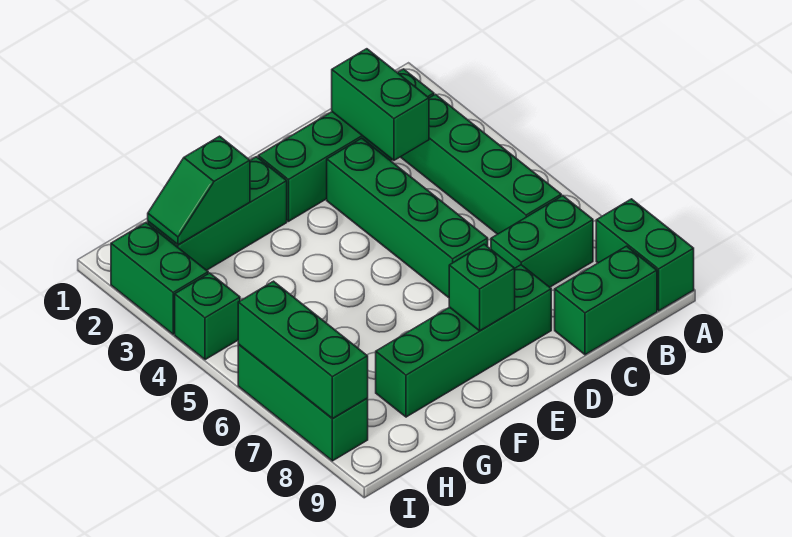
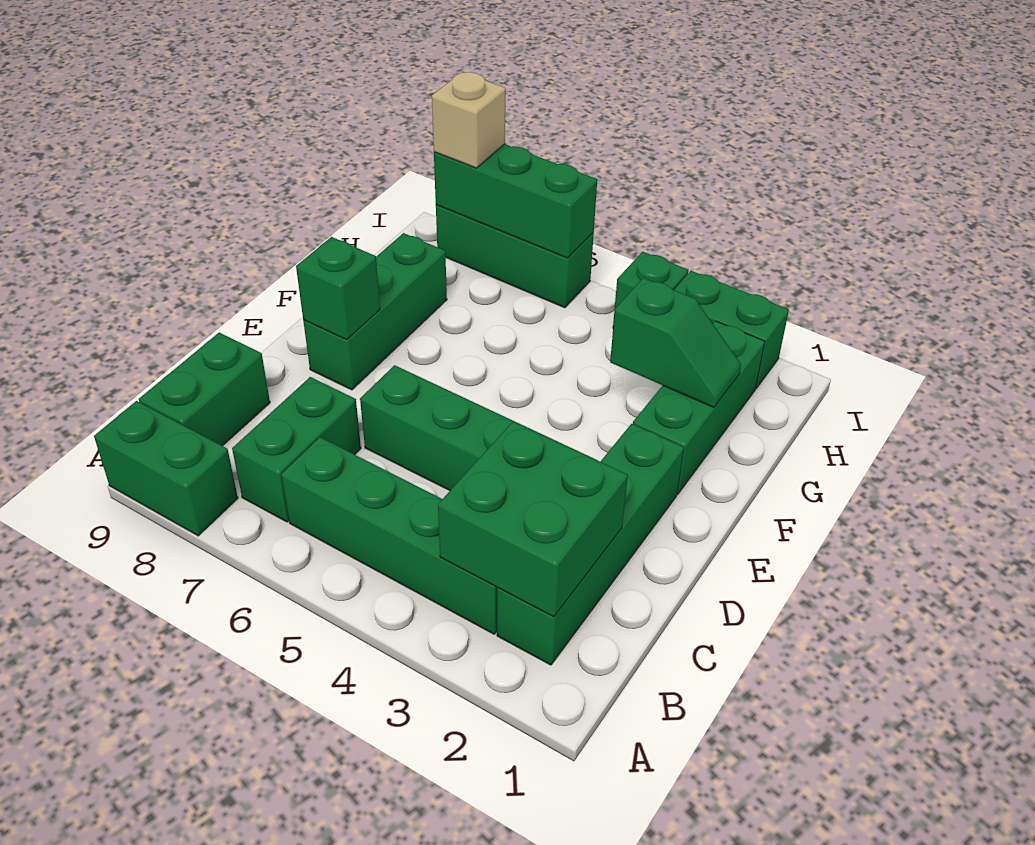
green 1x2 brick [332,49,429,160] -> green 2x2 brick [438,421,628,617]
green 1x4 brick [376,265,551,417] -> green 1x3 brick [303,233,447,390]
green 1x2 slope [148,136,250,245] -> green 1x2 slope turned to [610,278,741,407]
none -> tan 1x1 brick [432,72,505,168]

